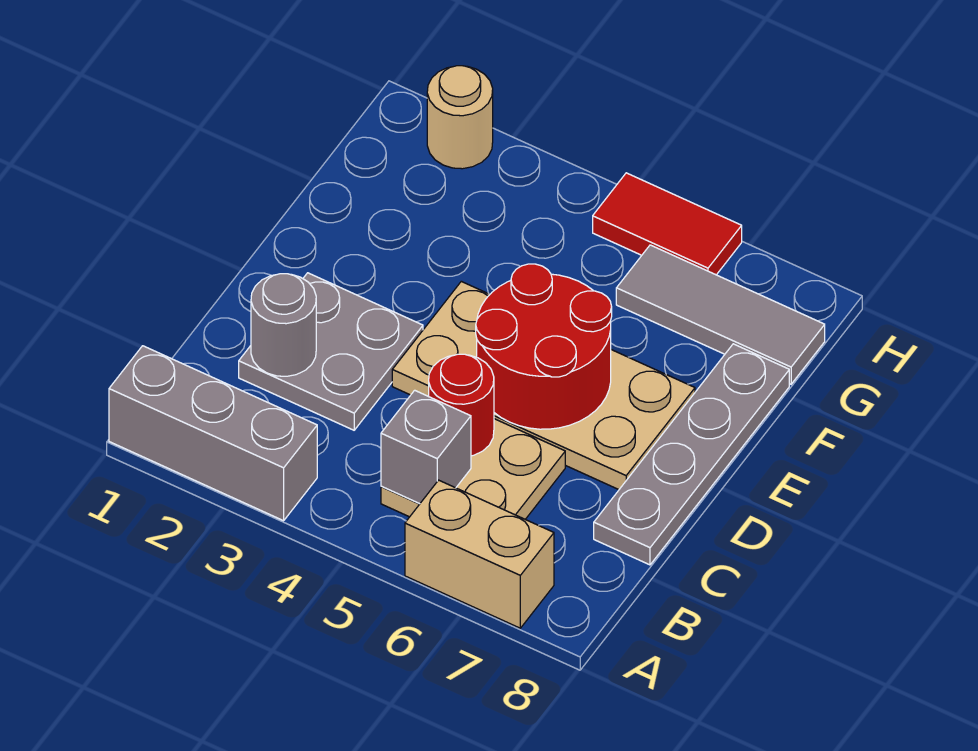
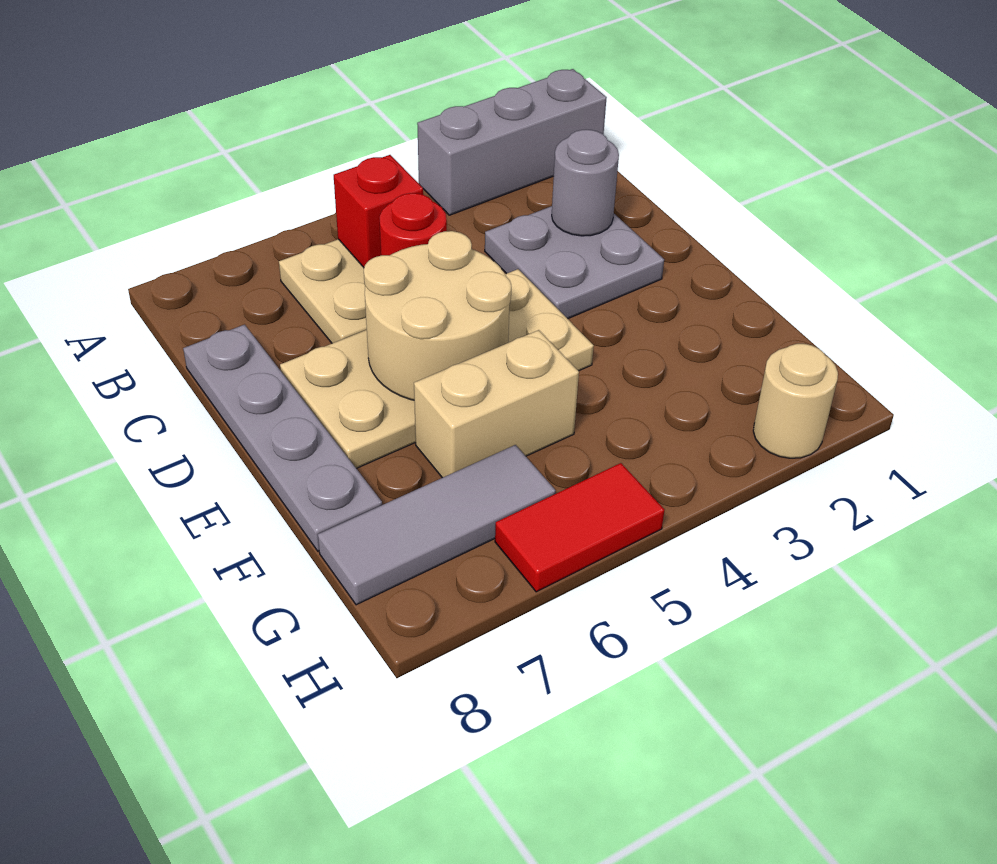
tan 1x2 brick [405,480,554,628] -> tan 1x2 brick moved to [414,330,579,478]
grey 1x1 brick [381,390,471,504] -> red 1x1 brick [334,155,423,267]
red 2x2 round brick [476,264,612,429] -> tan 2x2 round brick [364,231,511,400]

